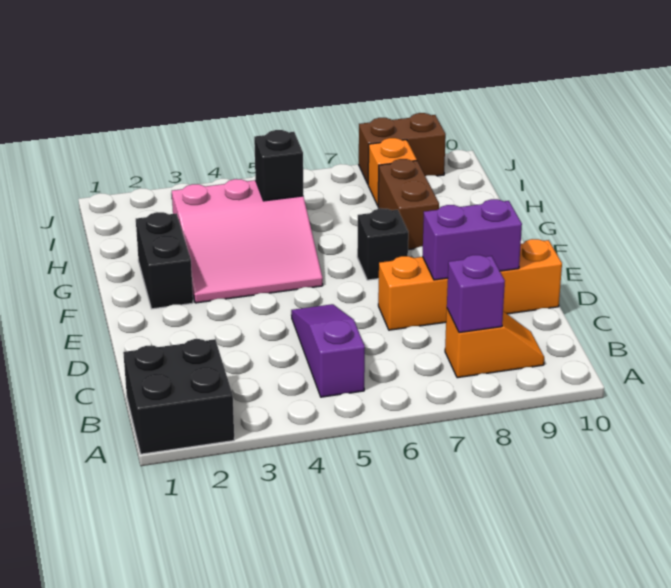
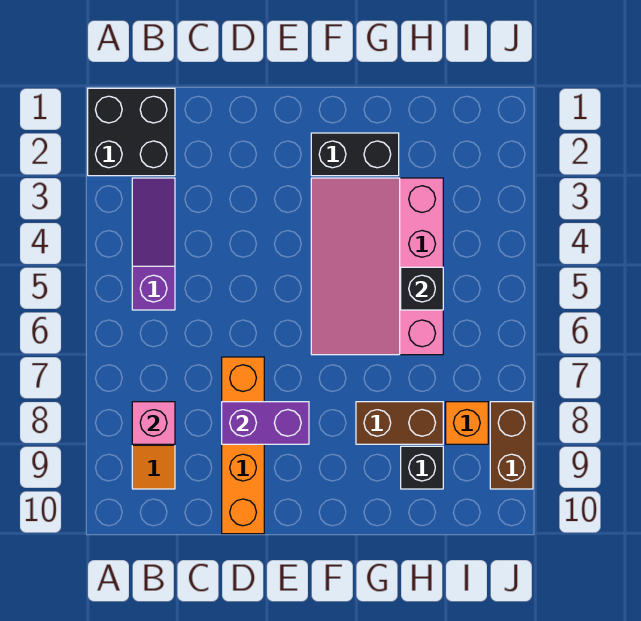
purple 1x3 slope [291,304,365,397] -> purple 1x3 slope turned to [132,178,175,310]
purple 1x1 brick [447,255,505,333] -> pink 1x1 brick [132,402,175,444]
purple 1x2 brick [422,199,522,280] -> purple 1x2 brick turned to [222,402,309,444]
pink 3x3 slope [172,179,323,303] -> pink 3x4 slope [311,178,443,355]
black 1x1 brick [357,208,408,280] -> black 1x1 brick moved to [401,446,443,489]

